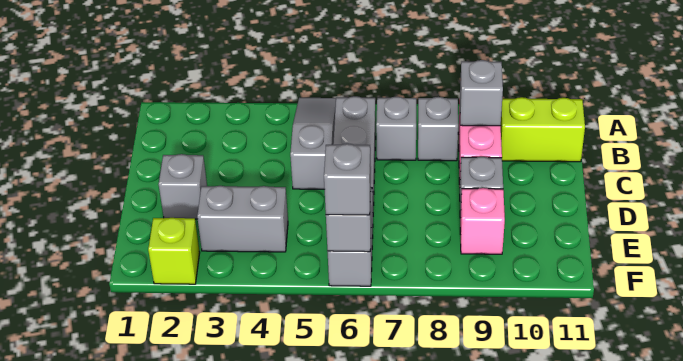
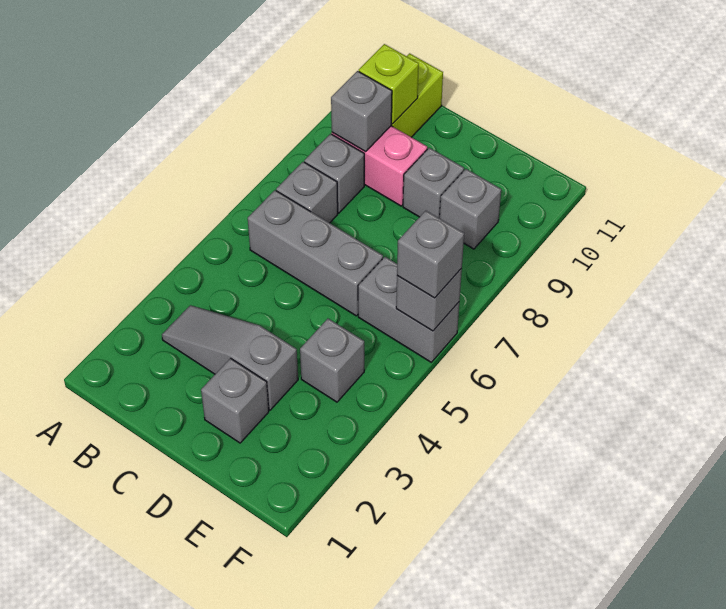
grey 1x3 slope [290,98,336,189] -> grey 1x3 slope moved to [162,305,298,410]
grey 1x2 brick [197,186,288,252] -> grey 1x1 brick [300,319,364,402]
pink 1x1 brick [460,188,505,254] -> grey 1x1 brick [440,169,501,249]
lime 1x1 brick [148,218,200,284] -> lime 1x1 brick moved to [359,44,419,124]

